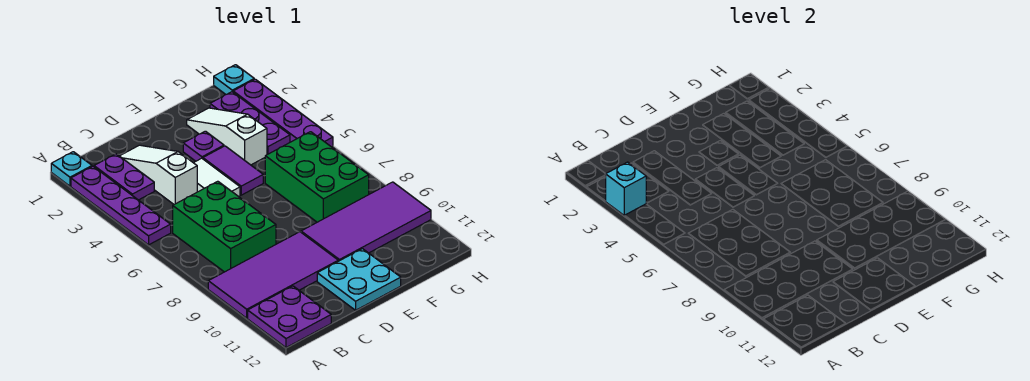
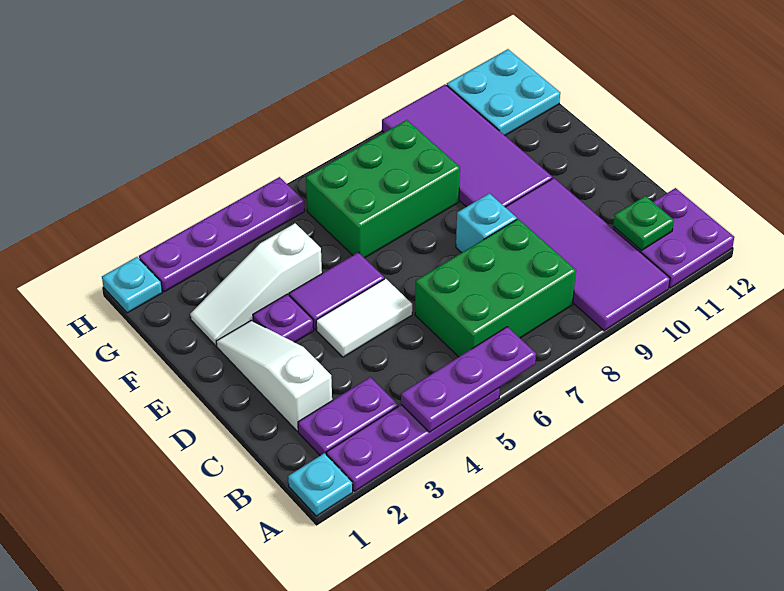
cyan 1x1 brick [606,162,646,216] -> cyan 1x1 brick moved to [456,193,517,253]
none -> green 1x1 plate [613,196,674,250]
white 1x3 slope [120,145,197,204] -> white 1x3 slope turned to [216,320,332,431]
cyan 2x2 plate [317,249,401,310] -> cyan 2x2 plate moved to [447,49,560,135]
purple 1x3 plate [210,92,290,155] -> purple 1x3 plate moved to [401,327,536,432]

